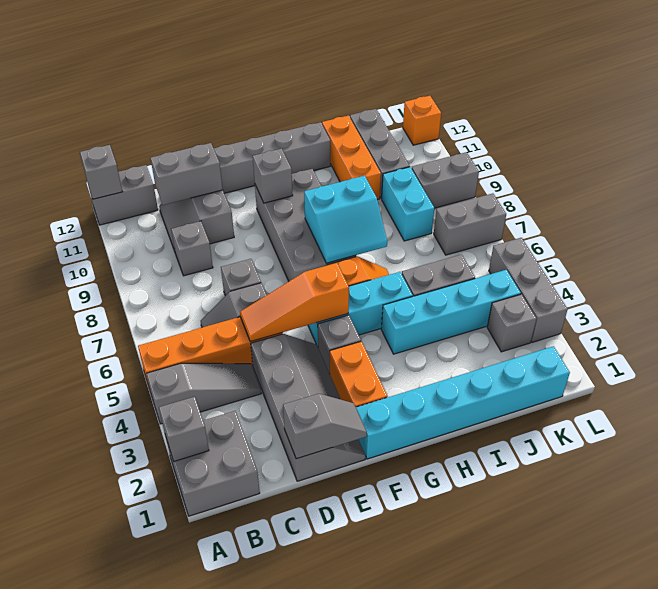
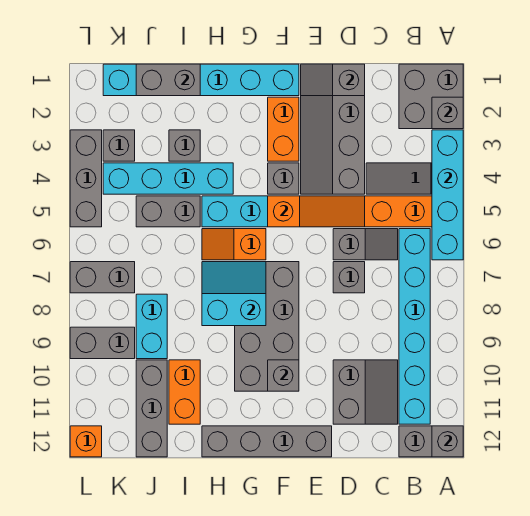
none -> cyan 1x4 brick [432,130,463,260]
none -> cyan 1x6 brick [399,229,430,424]
grey 1x1 brick [171,221,213,276] -> grey 1x1 brick moved to [169,130,200,161]
grey 1x2 brick [150,143,223,205] -> grey 1x2 brick moved to [136,64,200,96]
orange 1x3 brick [322,116,381,200] -> orange 1x2 brick [169,360,200,424]

